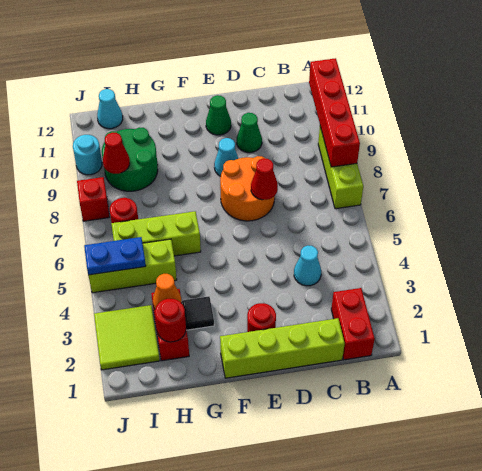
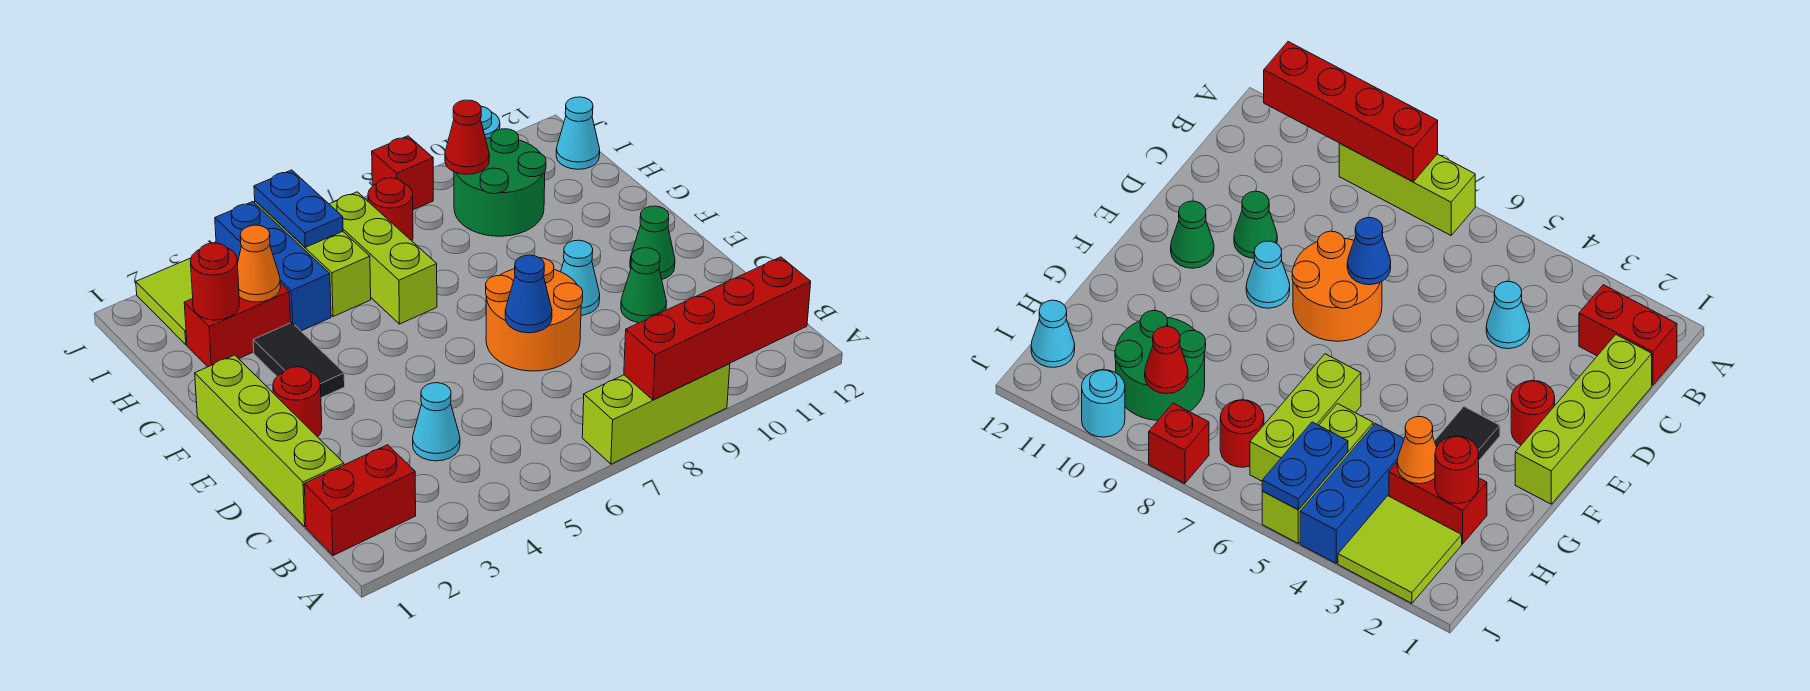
red 1x1 cone [251,158,278,200] -> blue 1x1 cone [505,255,552,333]
black 1x1 tile [182,296,214,330] -> black 1x2 tile [253,323,345,398]
none -> blue 1x3 brick [215,202,331,331]

